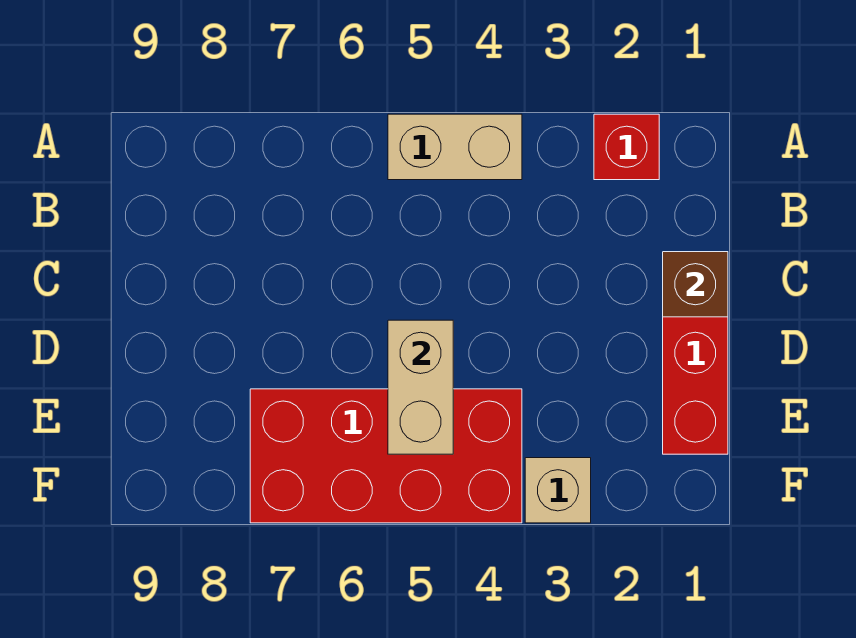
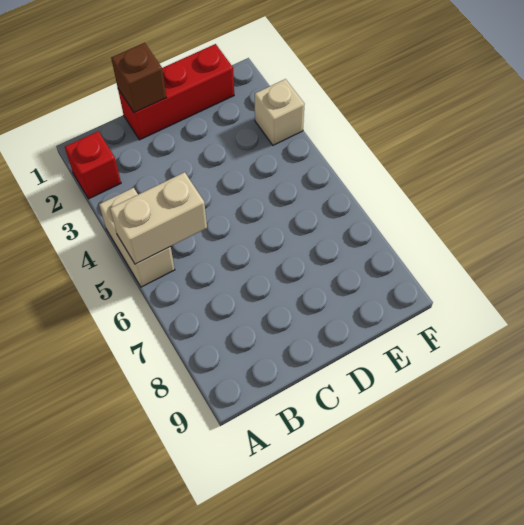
tan 1x2 brick [388,320,453,454] -> tan 1x2 brick moved to [110,172,207,264]
red 2x4 brick [250,389,522,523] -> none

